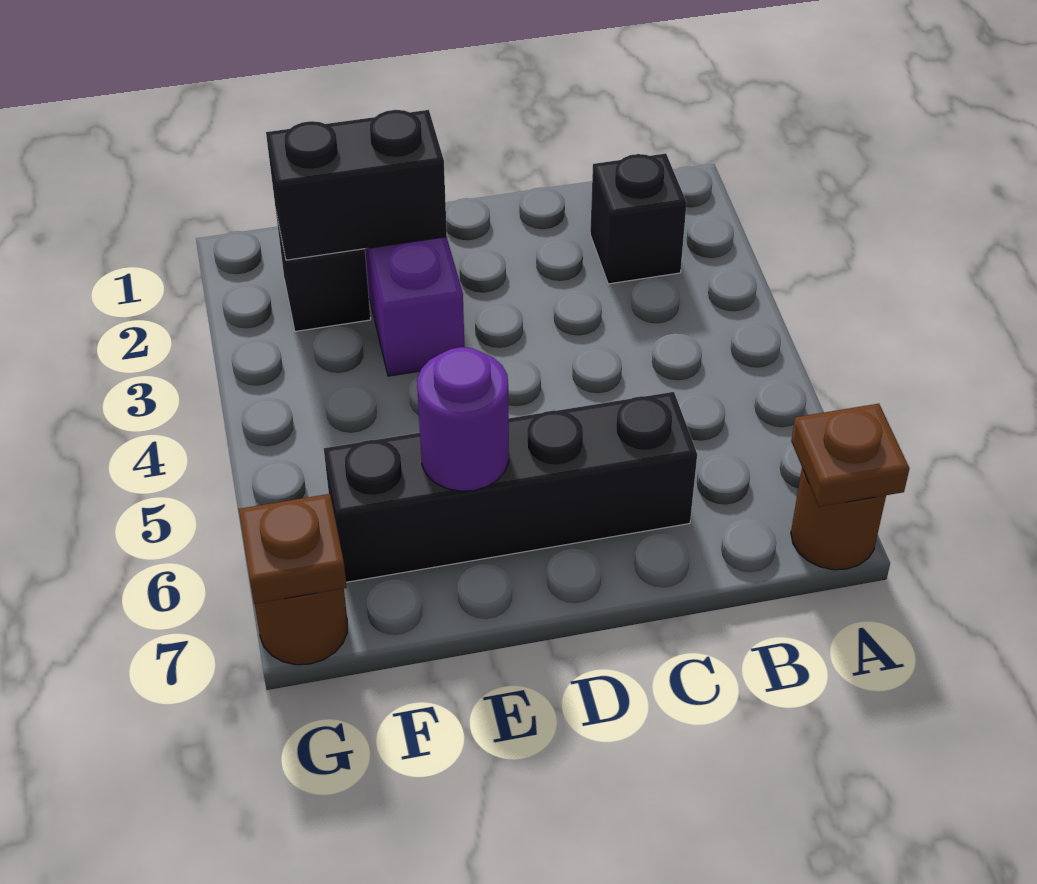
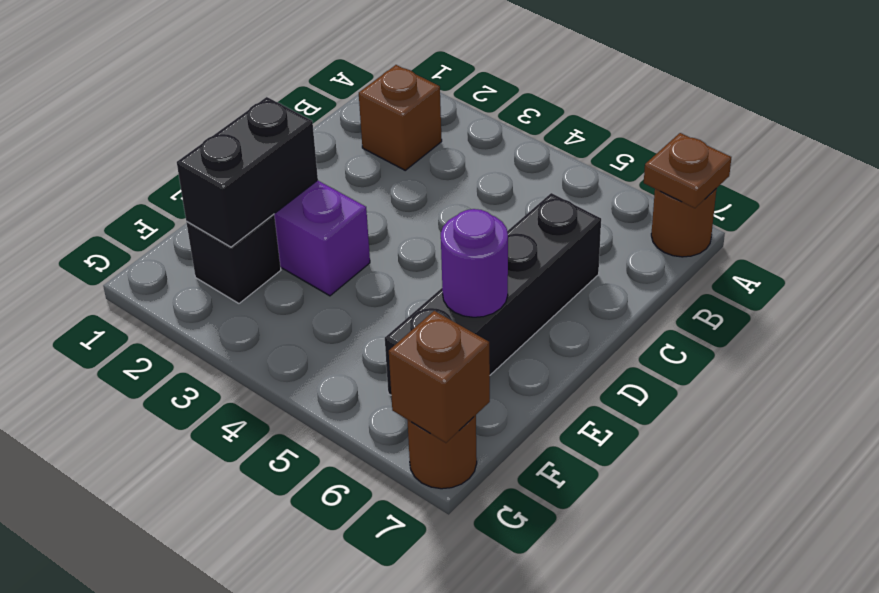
black 1x1 brick [590,153,687,284] -> brown 1x1 brick [359,65,442,170]
brown 1x1 plate [239,494,347,604] -> brown 1x1 brick [389,311,490,443]

